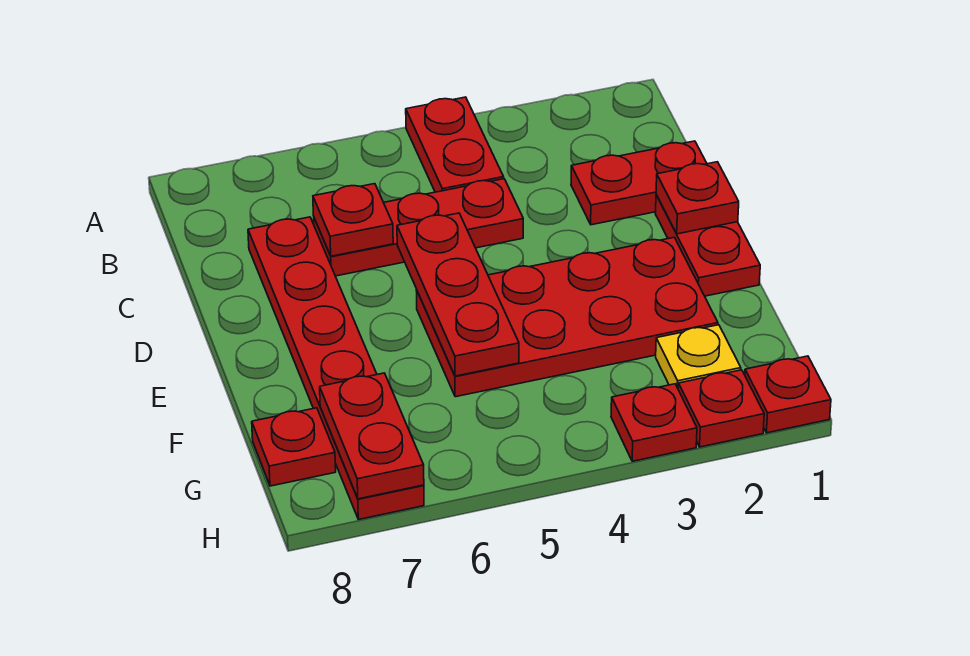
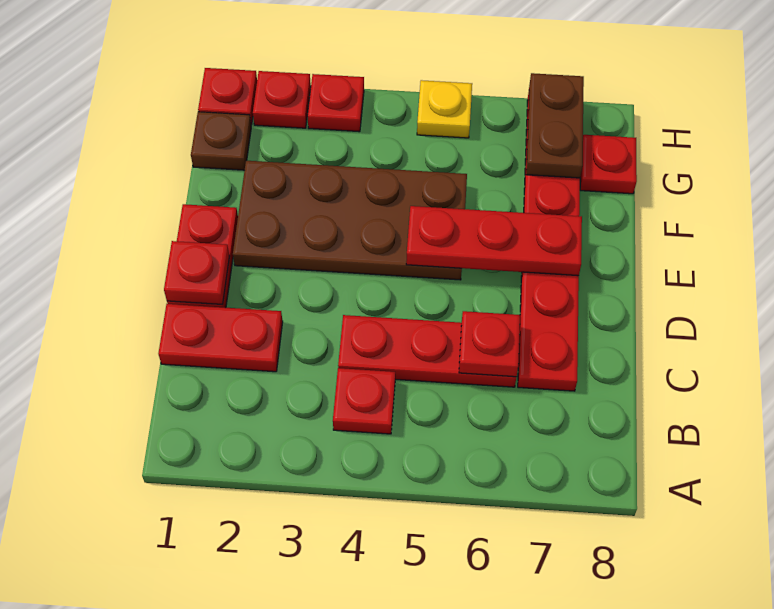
red 1x2 plate [406,97,504,192] -> red 1x1 plate [333,368,395,434]
red 1x3 plate [397,213,519,376] -> red 1x3 plate turned to [406,206,582,276]
red 2x4 plate [416,237,718,397] -> brown 2x4 plate [233,161,467,280]
none -> brown 1x1 plate [191,112,251,170]
yellow 1x1 plate [656,325,741,388] -> yellow 1x1 plate moved to [417,80,472,138]
red 1x2 plate [320,373,424,499] -> brown 1x2 plate [526,73,584,178]

